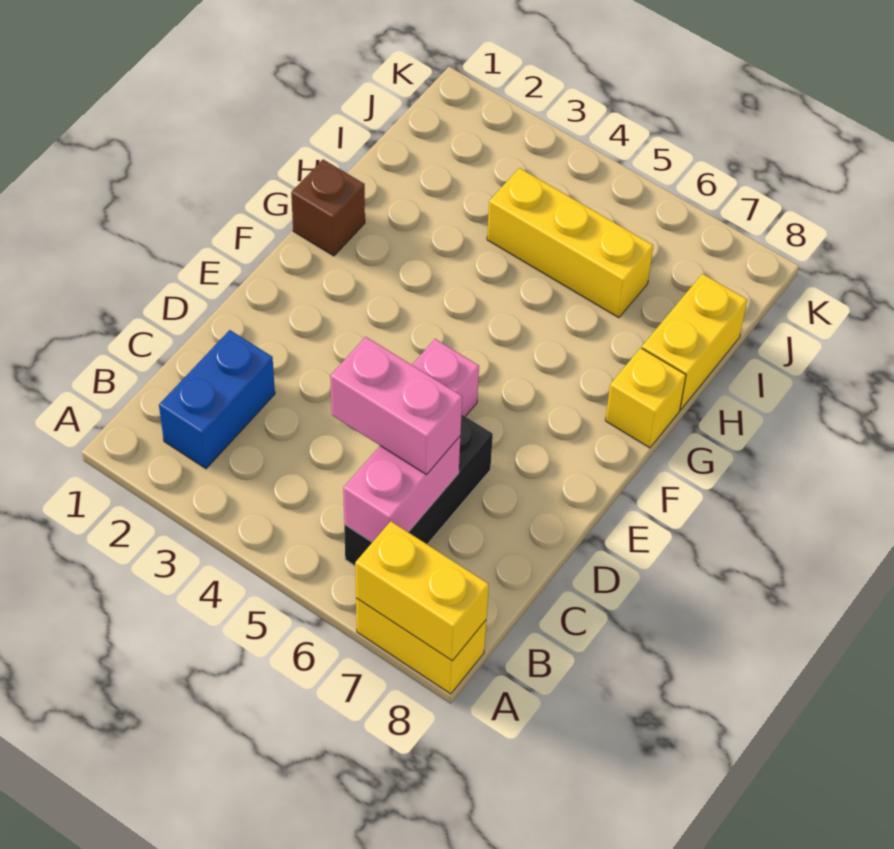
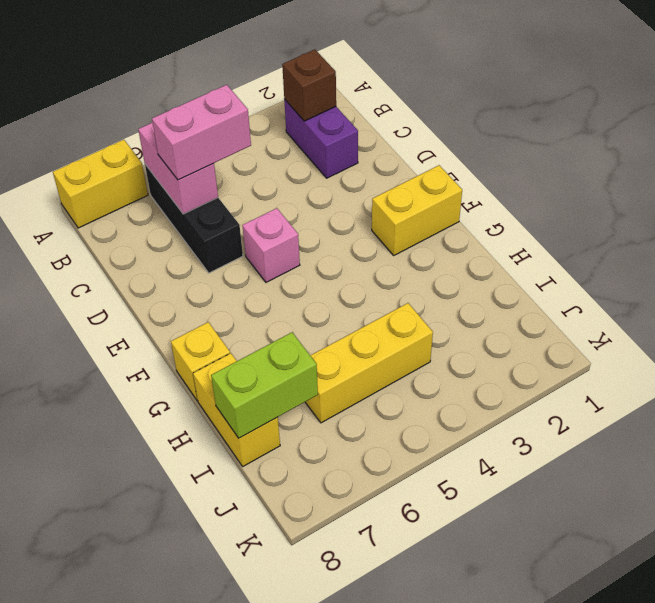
yellow 1x2 brick [355,521,489,661] -> yellow 1x2 brick moved to [372,165,462,255]
blue 1x2 brick [159,330,275,469] -> purple 1x2 brick [284,99,358,178]
brown 1x1 brick [291,159,365,256] -> brown 1x1 brick moved to [282,49,336,121]
none -> lime 1x2 brick [211,332,318,438]

